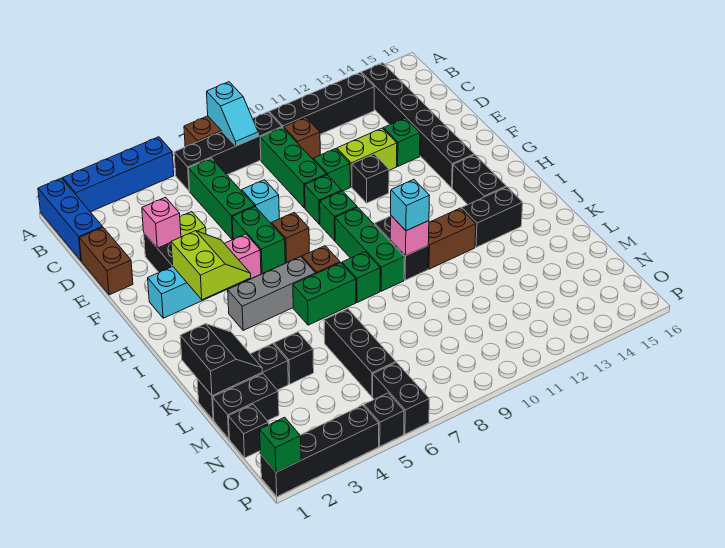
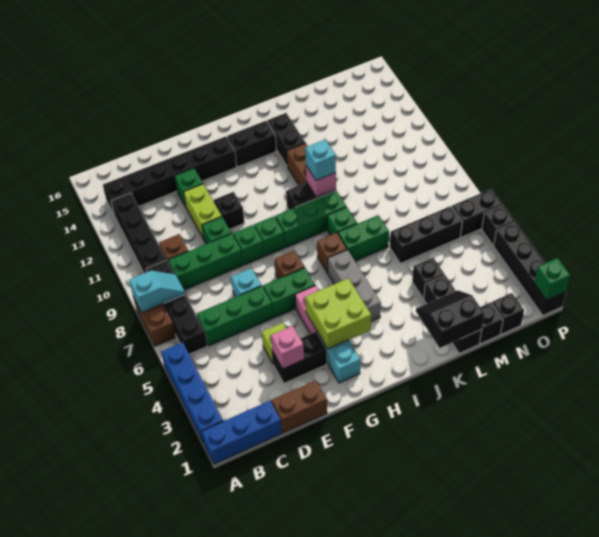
lime 2x2 slope [171,231,251,300] -> lime 2x2 brick [305,278,371,349]
green 1x2 brick [293,263,356,325] -> green 1x2 brick turned to [338,215,389,261]
black 1x2 brick [213,374,279,439] -> black 1x1 brick [480,302,503,344]

